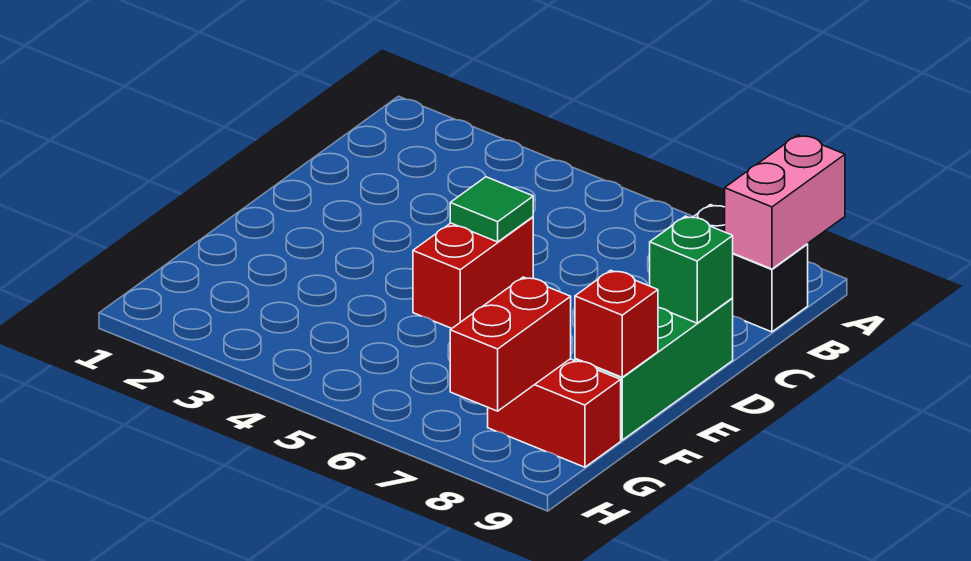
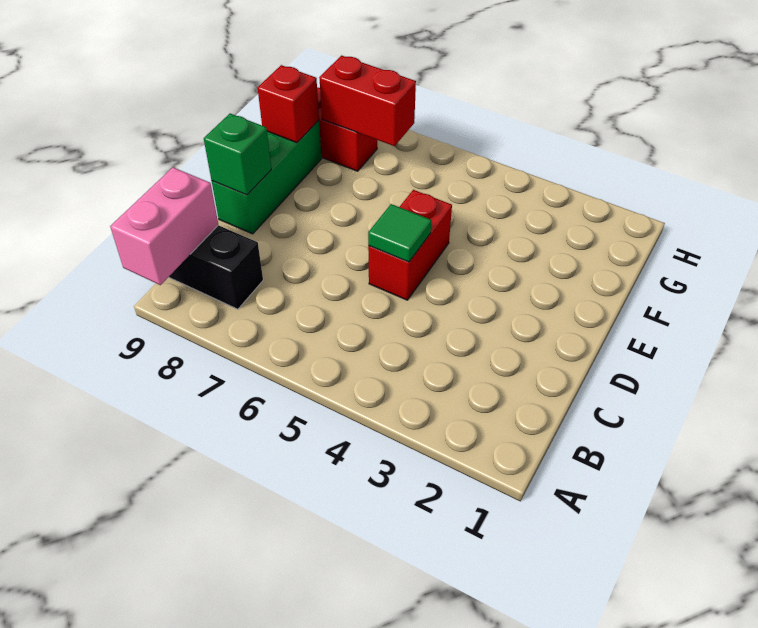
red 1x2 brick [450,277,571,411] -> red 1x2 brick turned to [319,56,416,146]

